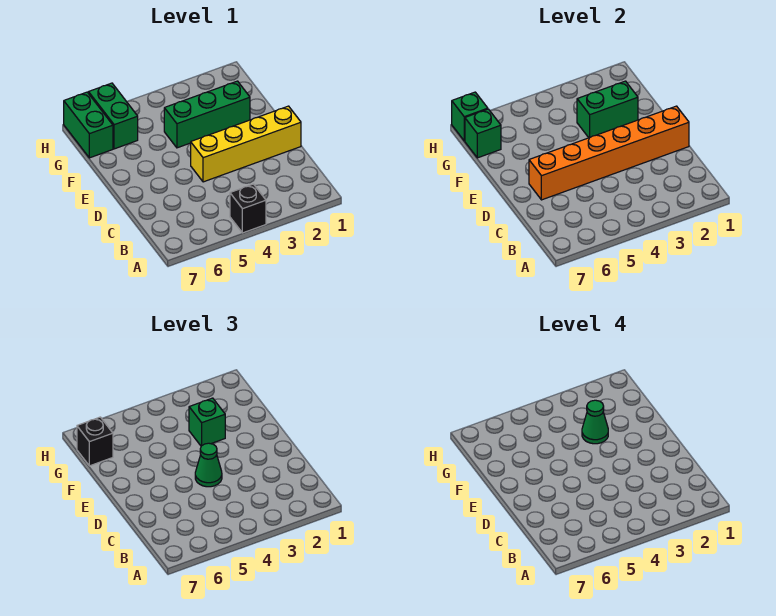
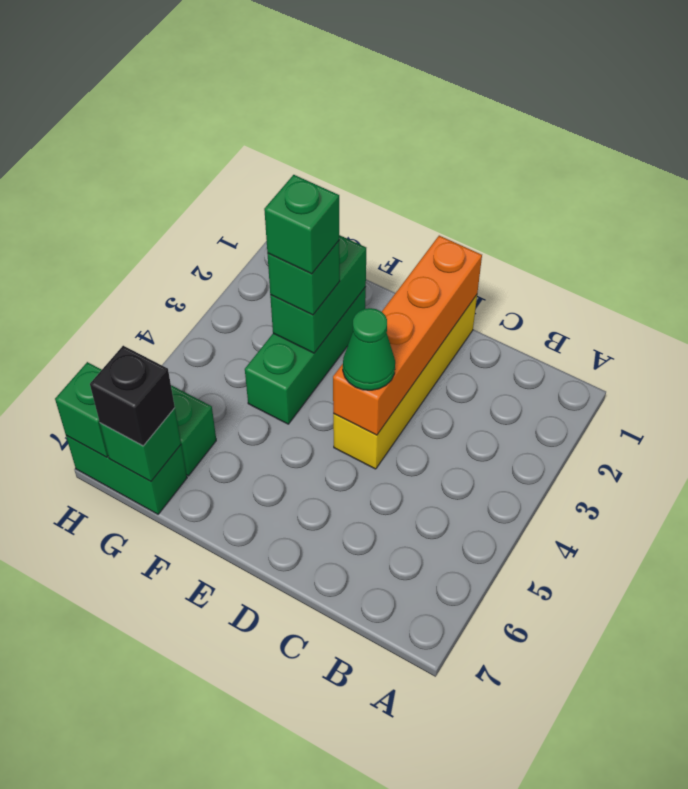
black 1x1 brick [230,184,266,233] -> none
orange 1x6 brick [529,106,689,200] -> orange 1x4 brick [333,236,482,435]
green 1x1 cone [582,400,608,444] -> green 1x1 brick [264,175,339,274]

